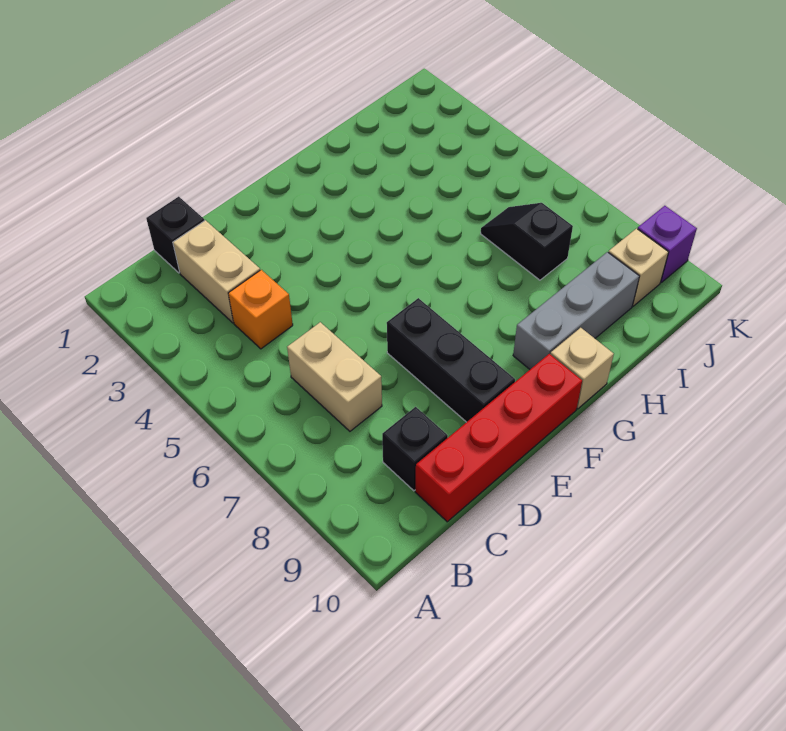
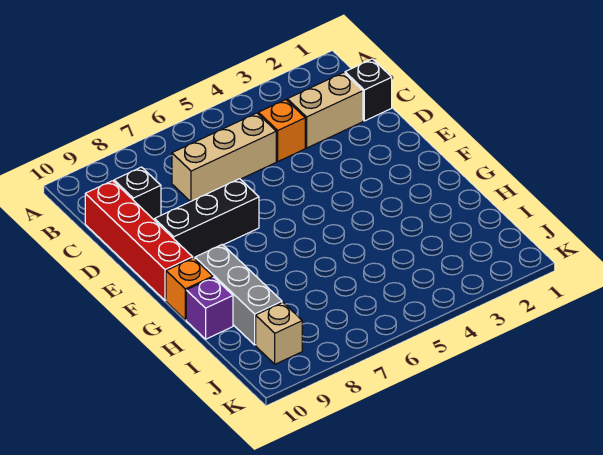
tan 1x2 brick [287,322,382,431] -> tan 1x3 brick [172,113,276,202]
tan 1x1 brick [550,328,614,409] -> orange 1x1 brick [166,258,213,320]
black 1x2 slope [481,203,573,280] -> none
purple 1x1 brick [638,206,697,282] -> purple 1x1 brick moved to [186,277,233,339]

